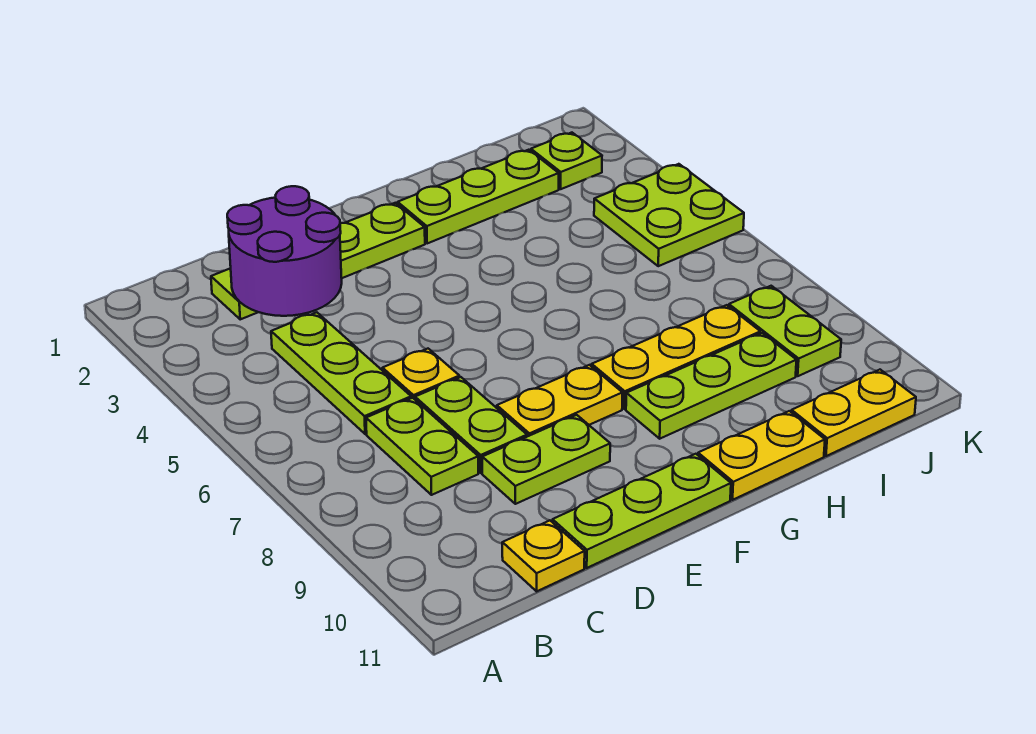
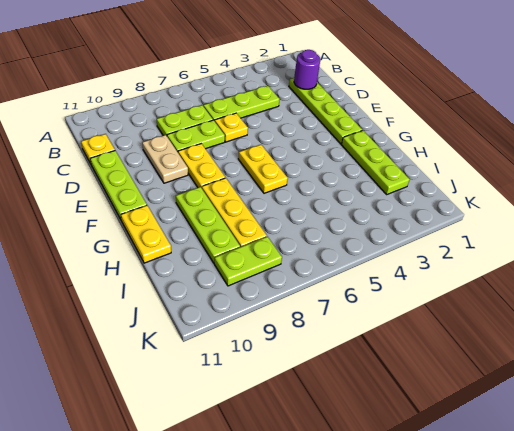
purple 2x2 round brick [227,186,342,316] -> purple 1x1 round brick [294,50,320,89]
lime 1x2 plate [482,415,610,504] -> tan 1x2 plate [142,135,188,183]
yellow 1x2 plate [791,370,916,456] -> yellow 1x2 plate moved to [238,145,288,193]
lime 1x1 plate [531,133,602,189] -> none
lime 2x2 plate [594,164,744,266] -> none

